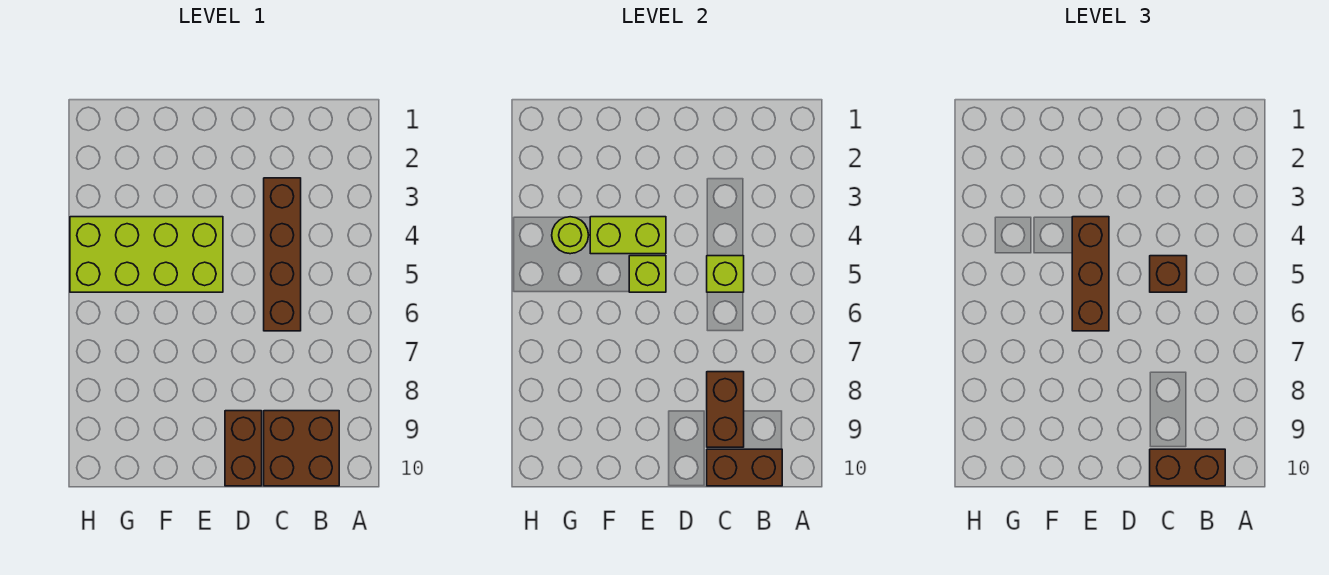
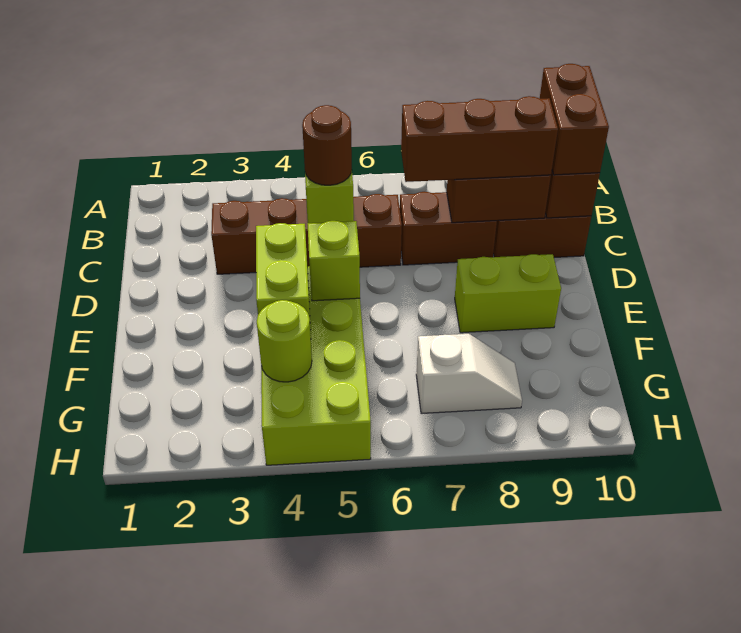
brown 1x1 brick [1150,256,1187,292] -> brown 1x1 round brick [302,105,352,185]
brown 1x2 brick [225,411,262,486] -> brown 1x2 brick moved to [400,192,497,265]
brown 1x3 brick [1072,217,1109,331] -> brown 1x3 brick moved to [401,96,558,182]
none -> lime 1x2 brick [455,254,561,333]
none -> white 1x2 slope [416,334,522,414]

